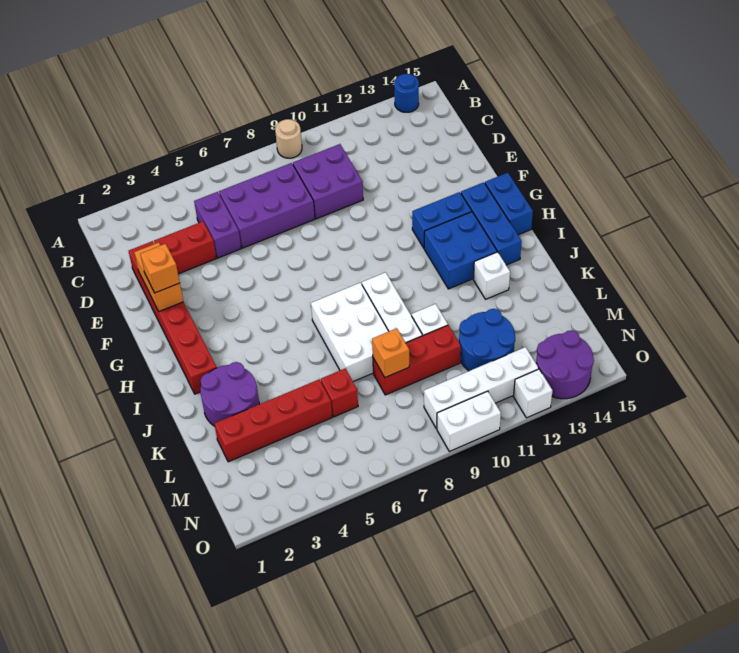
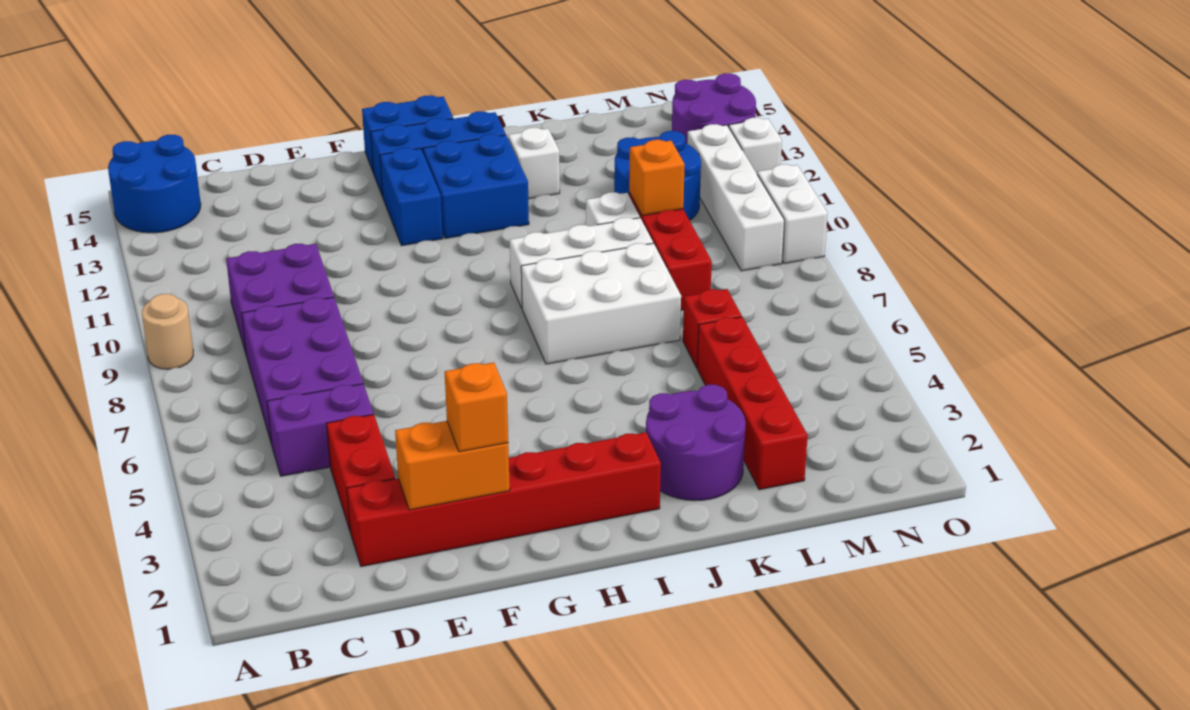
blue 1x1 round brick [394,74,419,112] -> blue 2x2 round brick [108,135,201,233]
orange 1x1 brick [372,328,409,377] -> orange 1x1 brick moved to [629,140,685,216]

